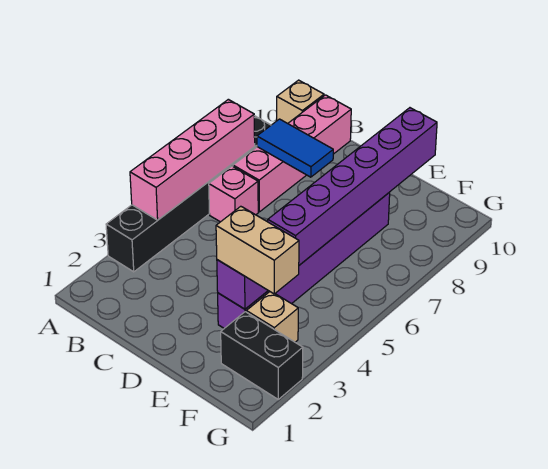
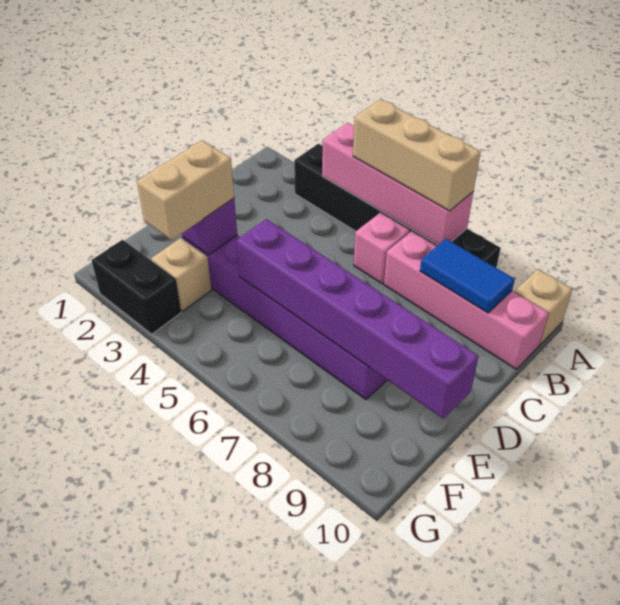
none -> tan 1x3 brick [353,99,481,211]
blue 1x2 tile [257,119,333,177] -> blue 1x2 tile turned to [420,239,515,313]
black 1x2 brick [221,312,303,399] -> black 1x2 brick turned to [92,240,181,334]

